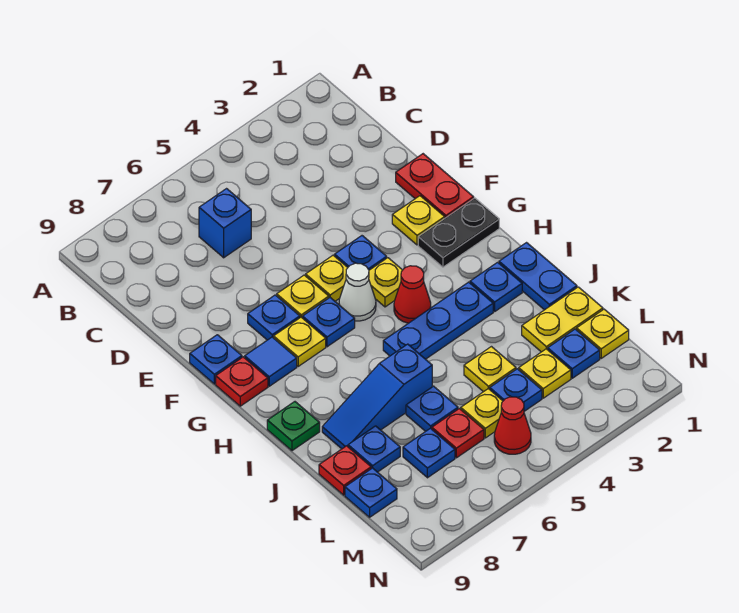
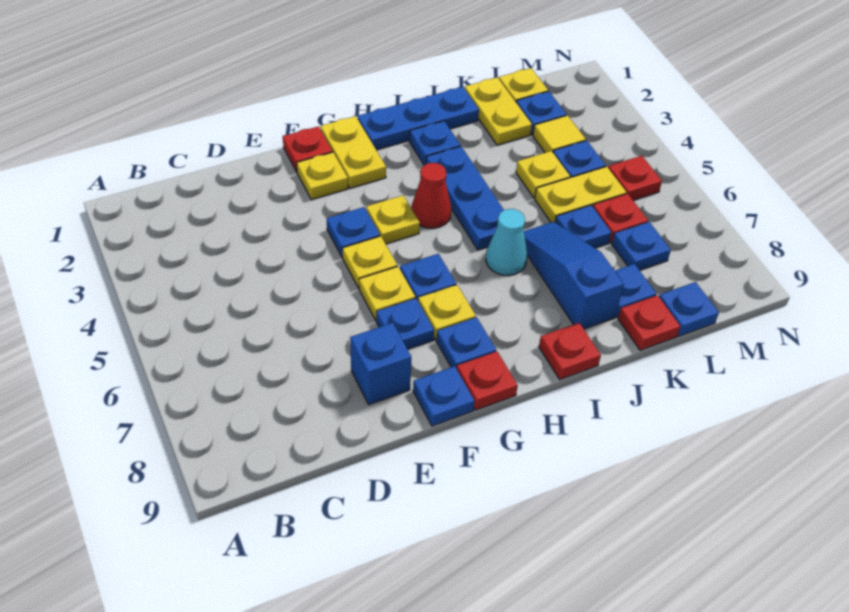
blue 1x1 brick [199,189,251,258] -> blue 1x1 brick moved to [350,323,411,405]
red 1x2 plate [396,154,474,218] -> red 1x1 plate [283,126,333,172]
black 1x2 plate [418,198,499,267] -> yellow 1x2 plate [320,116,386,188]
white 1x1 cone [339,263,376,321] -> none
blue 1x1 tile [245,337,297,386] -> blue 1x1 plate [436,317,496,369]
blue 1x2 plate [499,243,577,310] -> blue 1x3 plate [358,87,479,150]
none -> cyan 1x1 cone [486,209,527,276]
green 1x1 plate [267,402,320,451] -> red 1x1 plate [539,323,601,379]
blue 1x3 slope [322,344,432,449] -> blue 1x3 slope turned to [524,222,624,329]
yellow 1x1 plate [519,349,571,398] -> yellow 1x1 tile [533,115,586,153]
yellow 1x1 plate [461,389,503,438] -> yellow 1x2 plate [535,166,627,222]
red 1x1 cone [494,397,531,454] -> red 1x1 plate [608,156,662,200]

